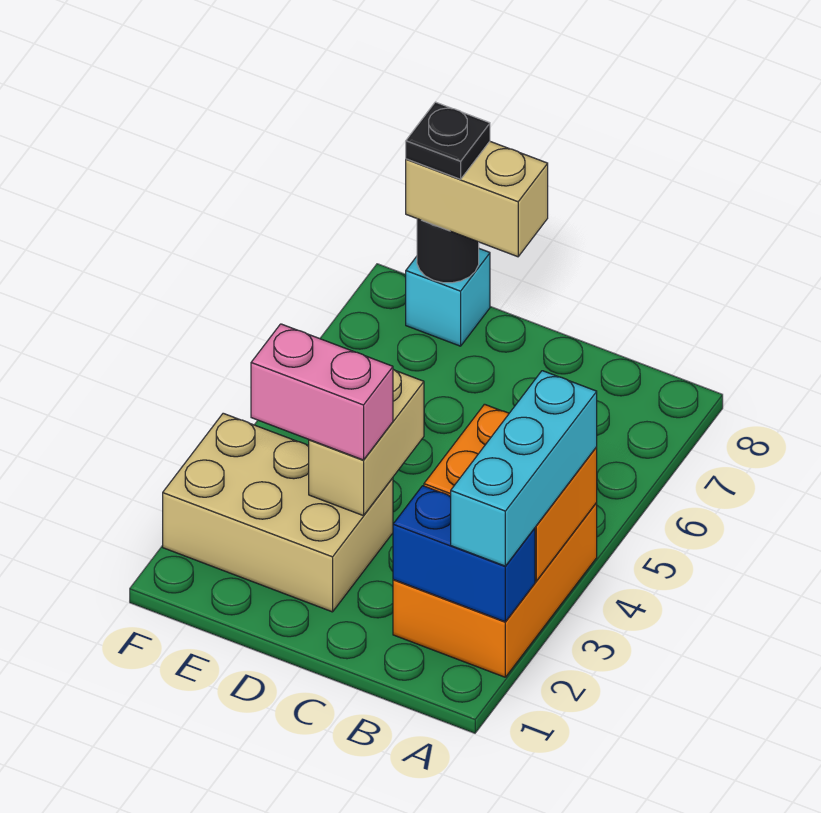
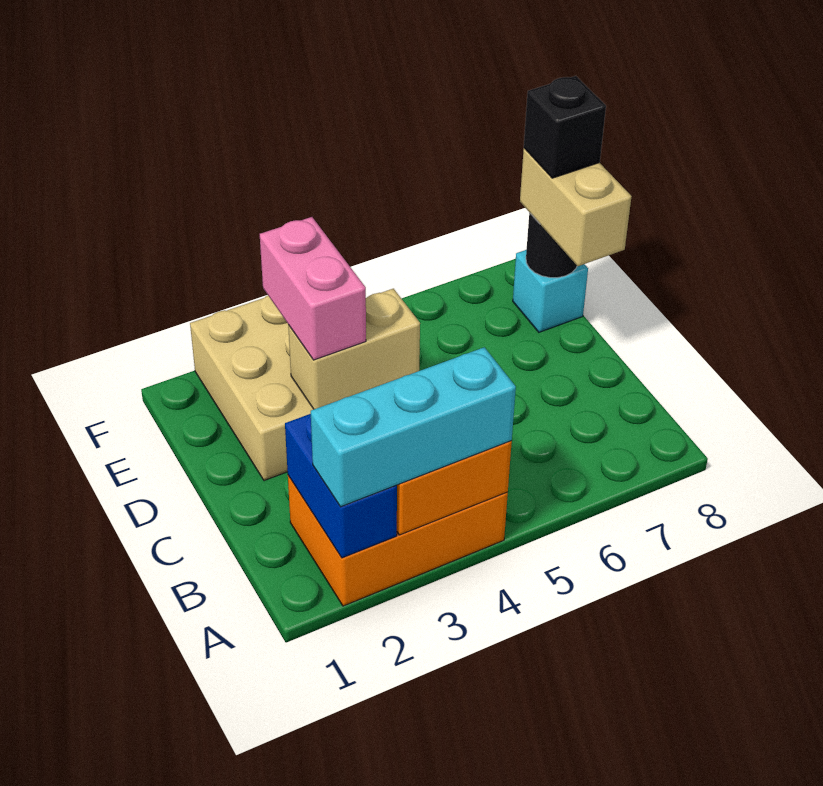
black 1x1 plate [406,102,490,179] -> black 1x1 brick [524,76,606,178]

